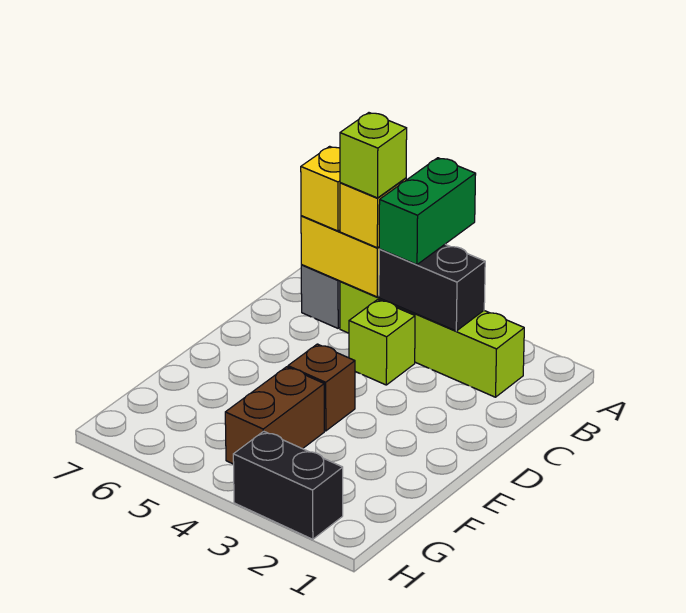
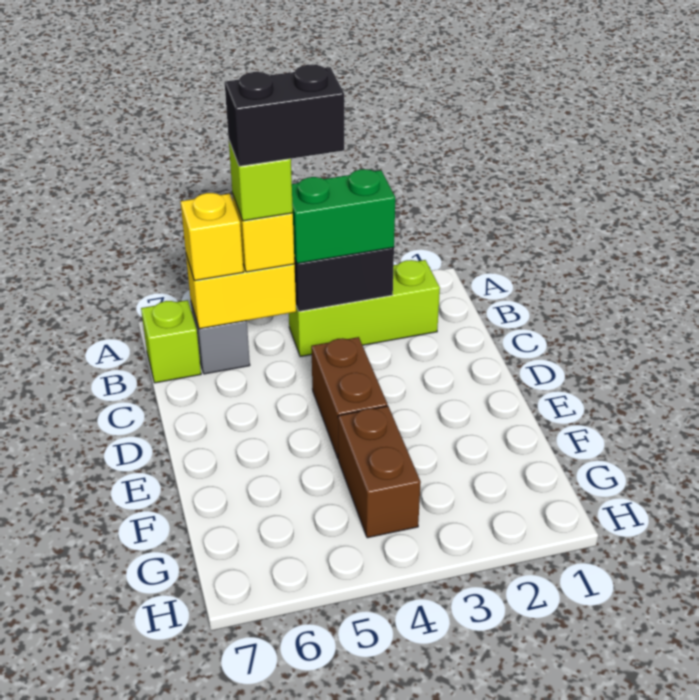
green 1x2 brick [379,158,476,265] -> green 1x2 brick turned to [292,169,395,264]
lime 1x4 brick [340,281,524,397] -> lime 1x3 brick [289,260,440,357]
lime 1x1 brick [349,300,415,385] -> lime 1x1 brick moved to [141,300,201,383]
brown 1x1 brick [288,344,355,431] -> brown 1x2 brick [311,337,388,458]
black 1x2 brick [233,431,343,539] -> black 1x2 brick moved to [225,64,344,166]

